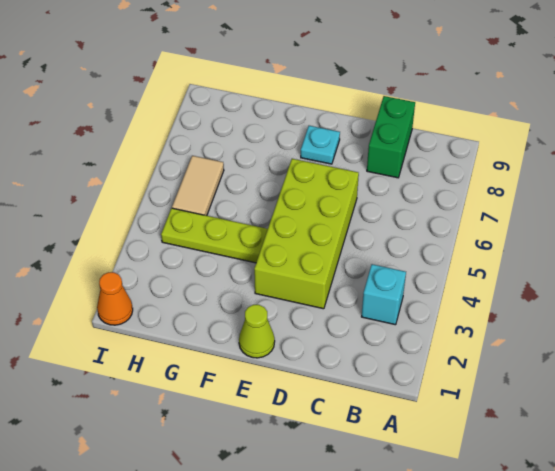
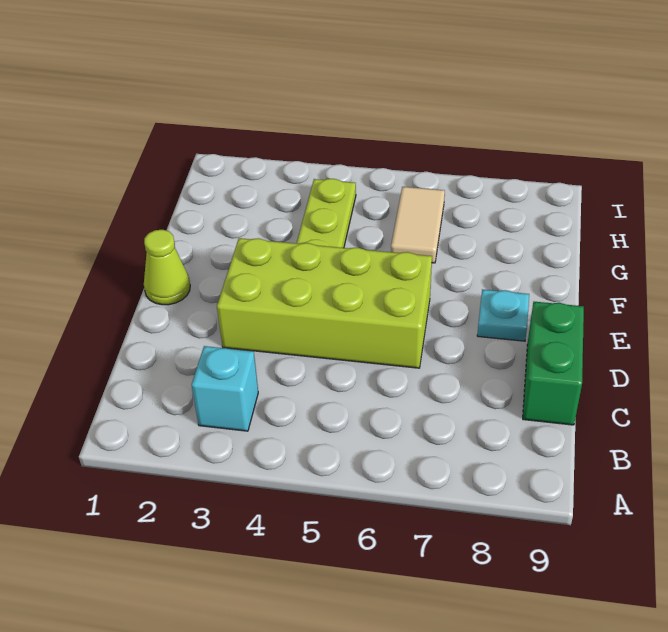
green 1x2 brick [367,96,415,178] -> green 1x2 brick turned to [523,302,584,425]
tan 1x2 tile [172,156,224,216] -> tan 1x2 tile turned to [391,187,445,263]
orange 1x1 cone [97,272,133,325] -> none

